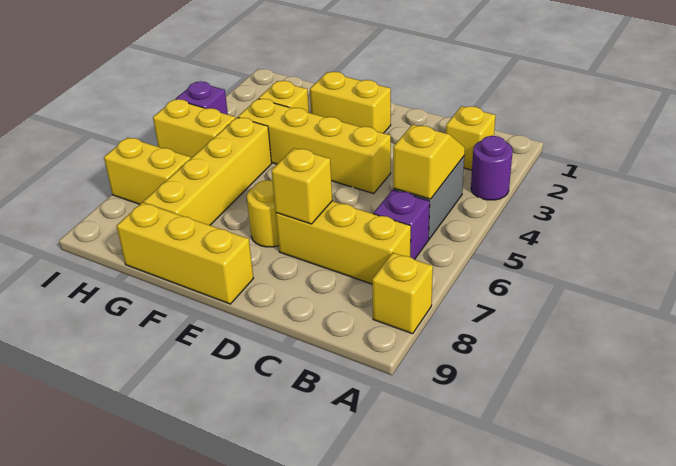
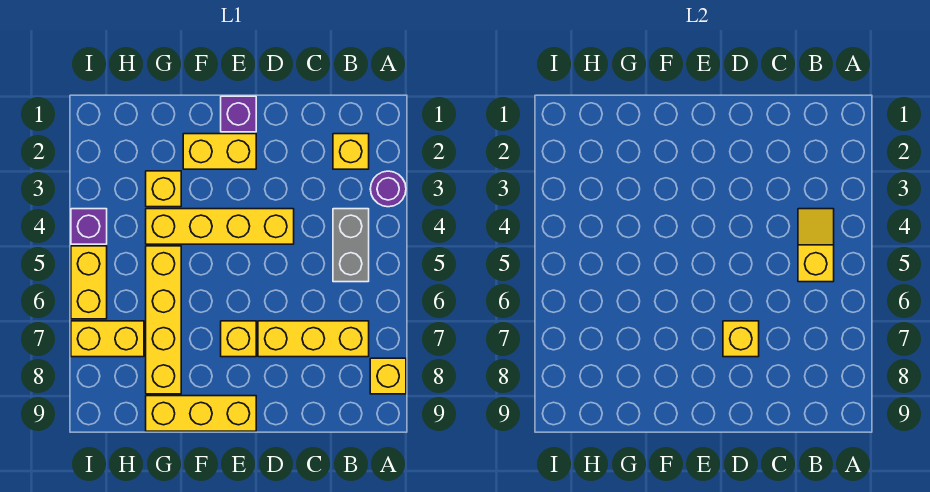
purple 1x1 brick [374,190,430,260] -> purple 1x1 brick moved to [221,96,256,132]
yellow 1x1 round brick [247,180,279,247] -> yellow 1x1 brick [221,321,256,357]
yellow 1x2 brick [153,99,236,158] -> yellow 1x2 brick turned to [71,246,107,319]

